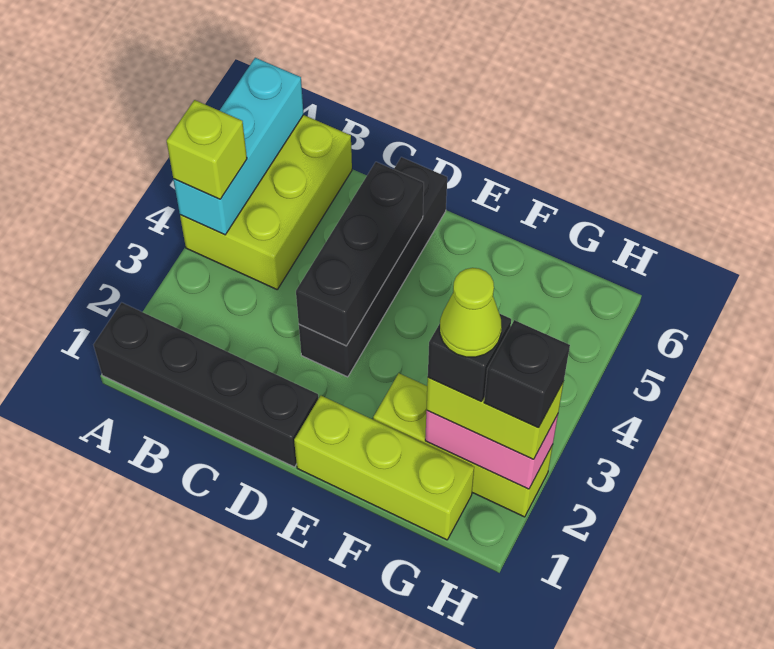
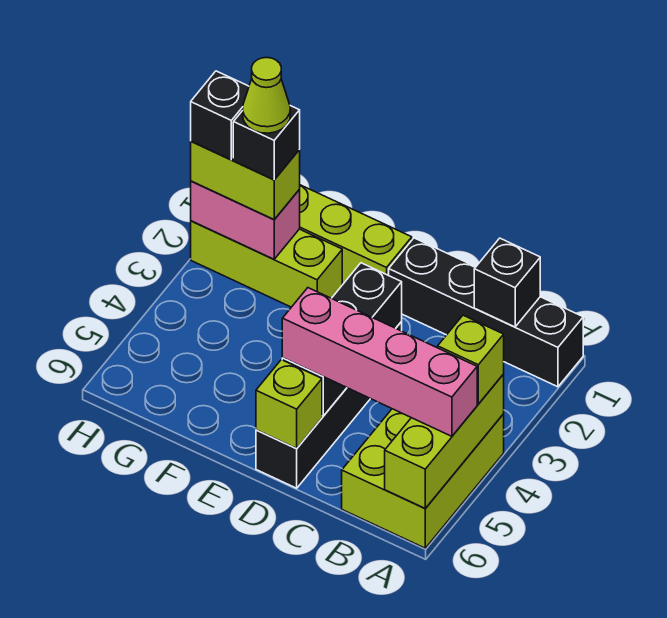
cyan 1x3 brick [173,58,304,235] -> lime 1x3 brick [385,374,504,508]
none -> pink 1x4 brick [282,288,477,436]
none -> black 1x1 brick [474,238,540,327]
none -> lime 1x1 brick [256,360,322,449]

